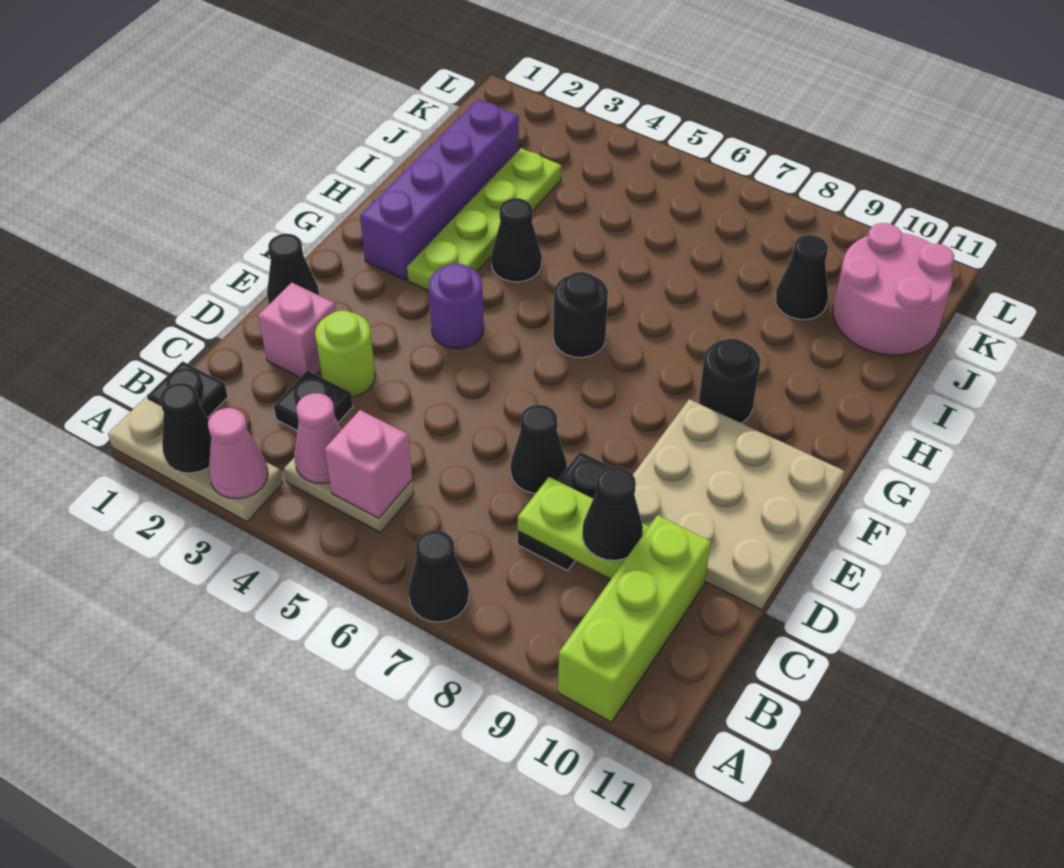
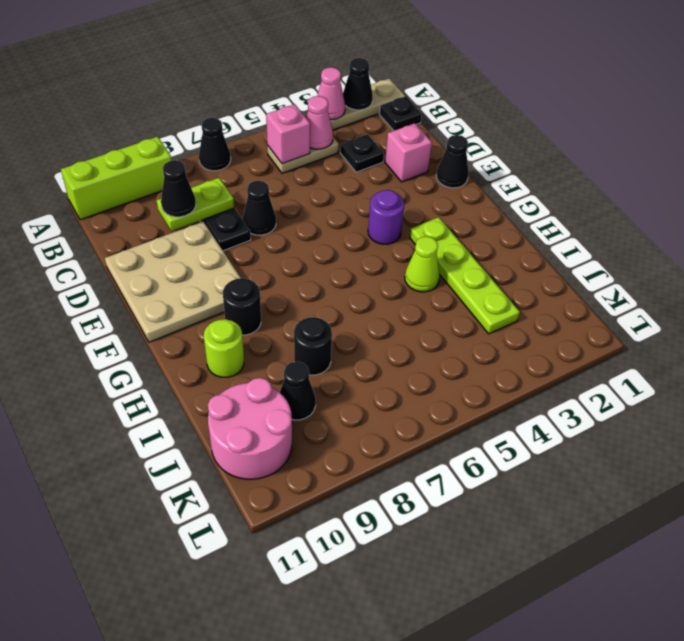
lime 1x3 brick [558,515,711,722] -> lime 1x3 brick turned to [61,137,172,220]
lime 1x1 round brick [315,311,375,397] -> lime 1x1 round brick moved to [204,319,244,377]
purple 1x4 brick [360,99,519,280] -> none
black 1x1 round brick [553,272,608,358] -> black 1x1 round brick moved to [294,317,332,375]
black 1x1 cone [491,198,542,282] -> lime 1x1 cone [405,236,440,292]

